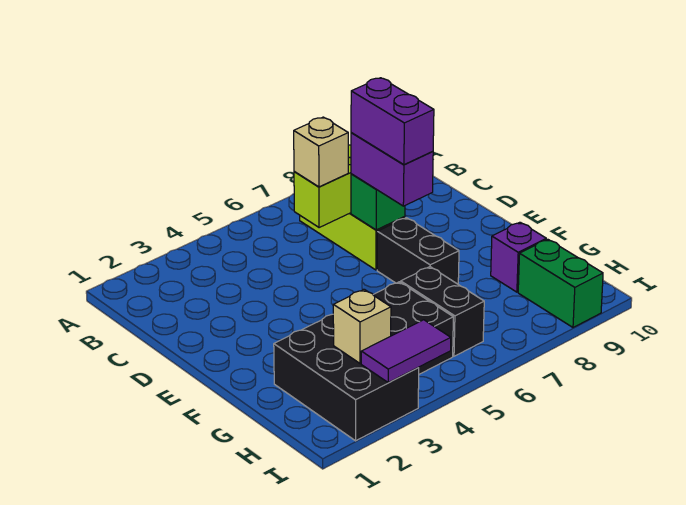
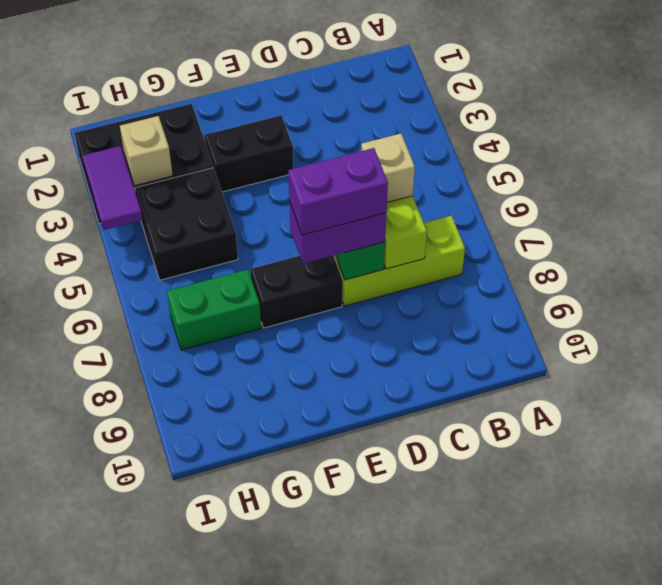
black 1x2 brick [401,267,484,356] -> black 1x2 brick moved to [205,116,294,192]
purple 1x1 brick [491,222,546,292] -> none
green 1x2 brick [518,239,603,327] -> green 1x2 brick moved to [167,270,261,350]

